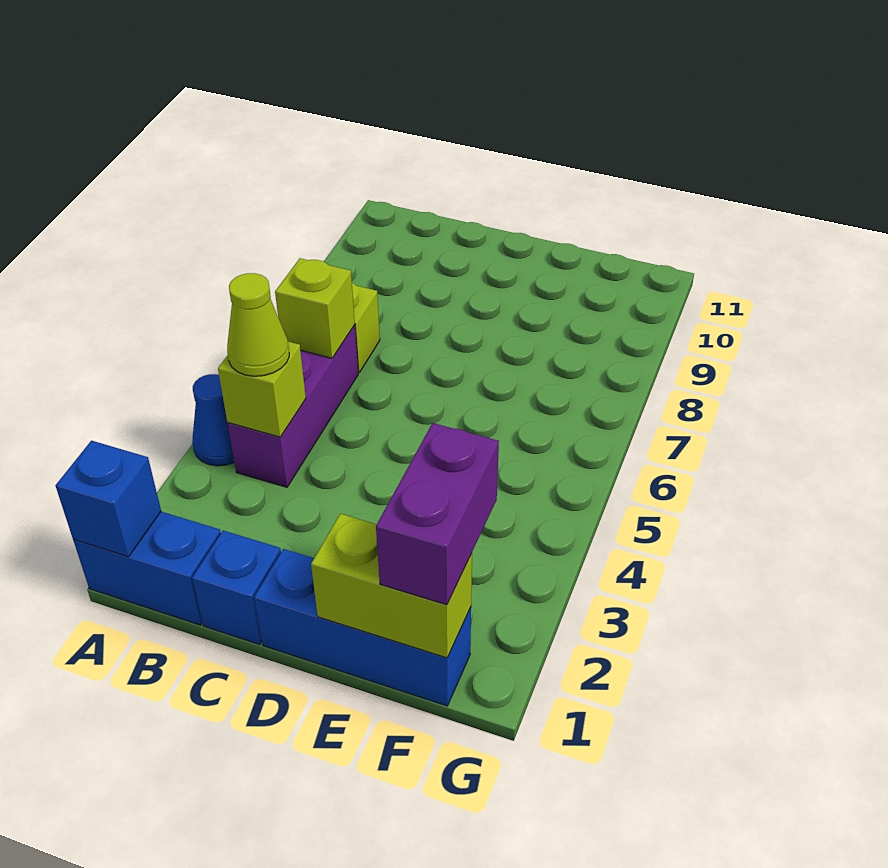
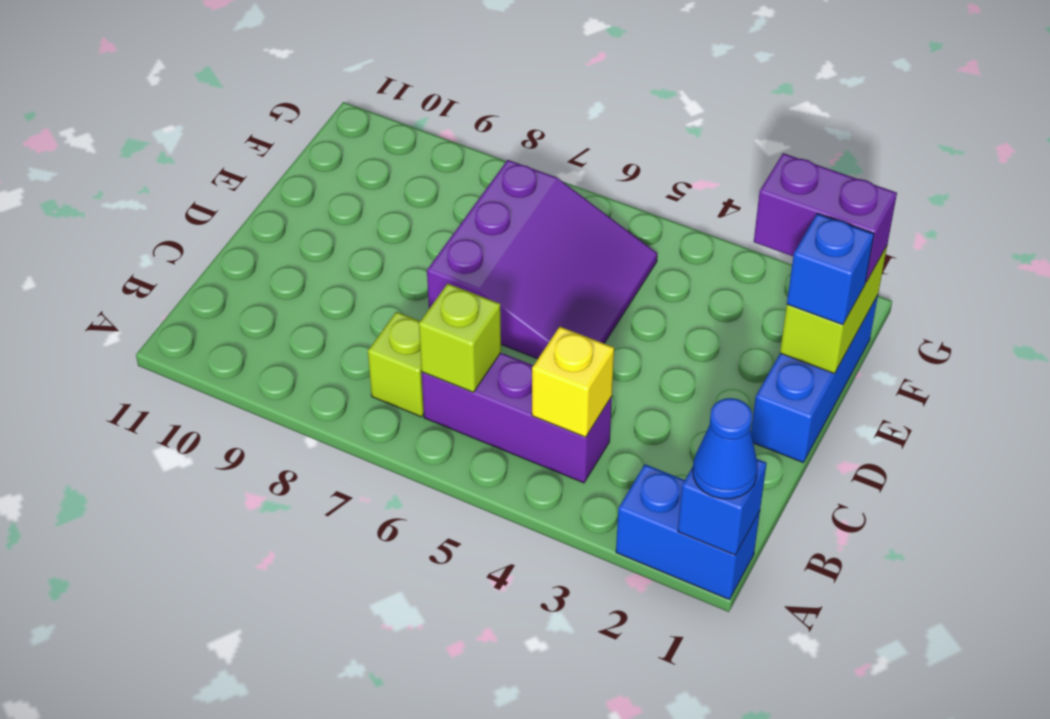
blue 1x2 brick [73,512,221,625] -> blue 1x2 brick turned to [616,464,760,600]
blue 1x1 cone [192,374,234,466] -> blue 1x1 cone moved to [693,398,758,499]
lime 1x1 brick [218,342,306,437] -> yellow 1x1 brick [532,327,614,437]
lime 1x1 cone [227,273,289,376] -> none
blue 1x1 brick [192,530,281,645] -> blue 1x1 brick moved to [787,214,874,325]
none -> purple 3x3 slope [427,160,657,359]

